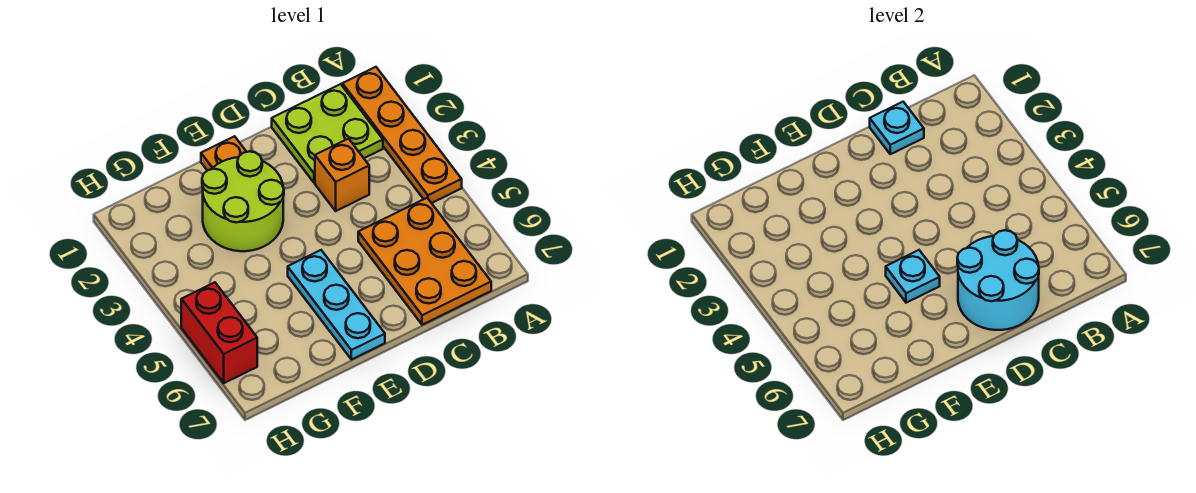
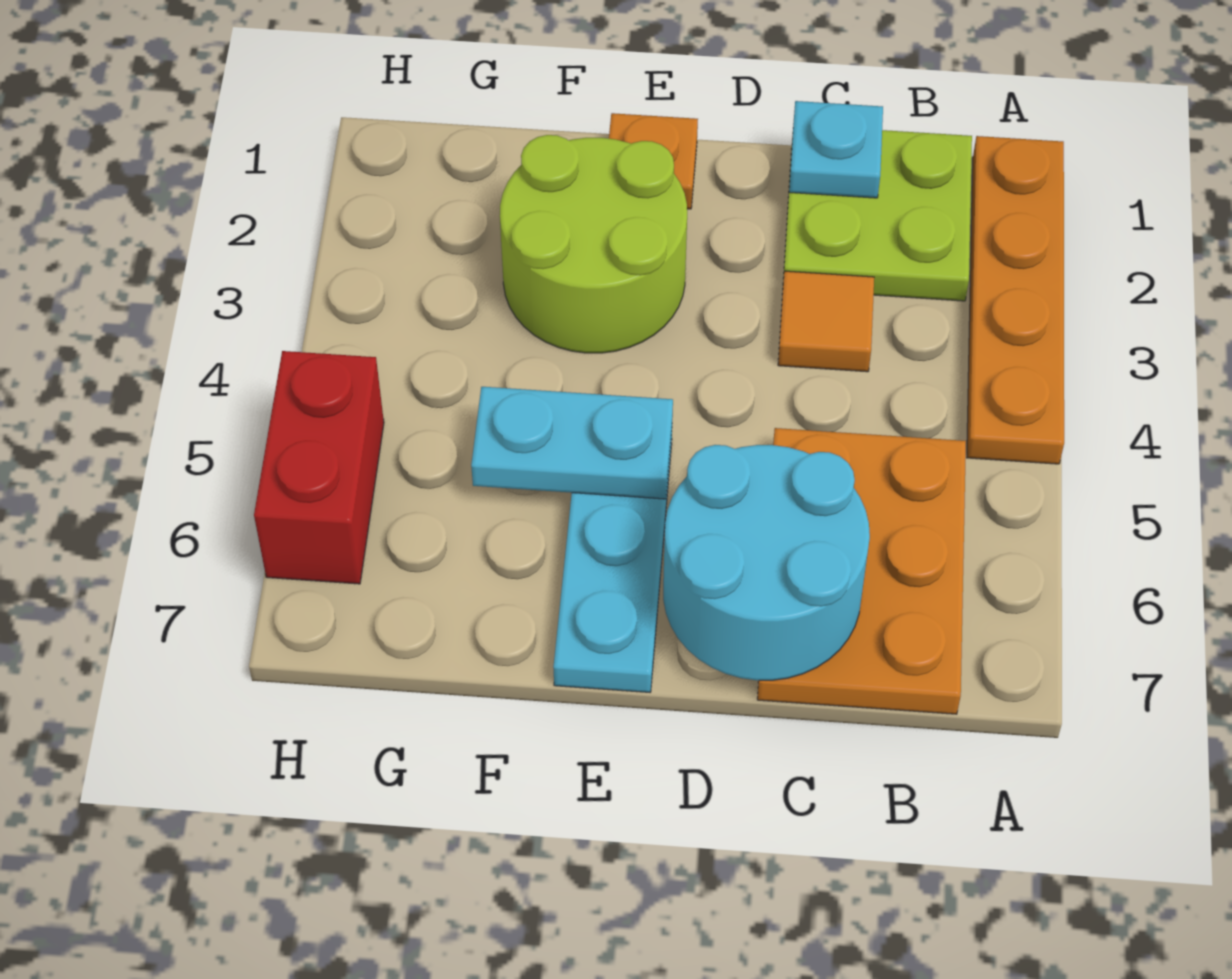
orange 1x1 brick [315,139,369,211] -> orange 1x1 tile [778,271,874,372]
cyan 1x1 plate [886,250,940,303] -> cyan 1x2 plate [471,387,673,499]

